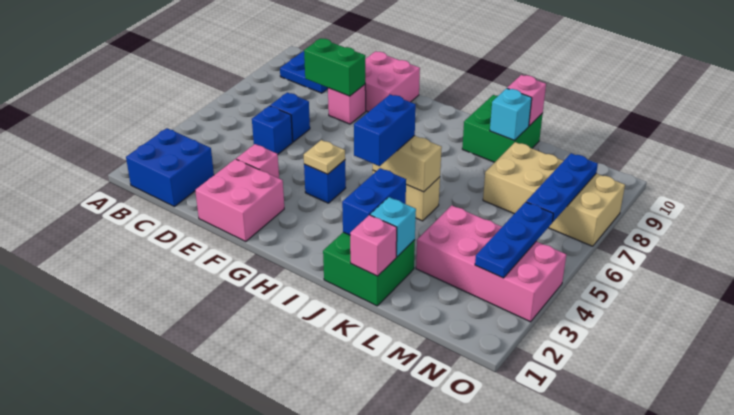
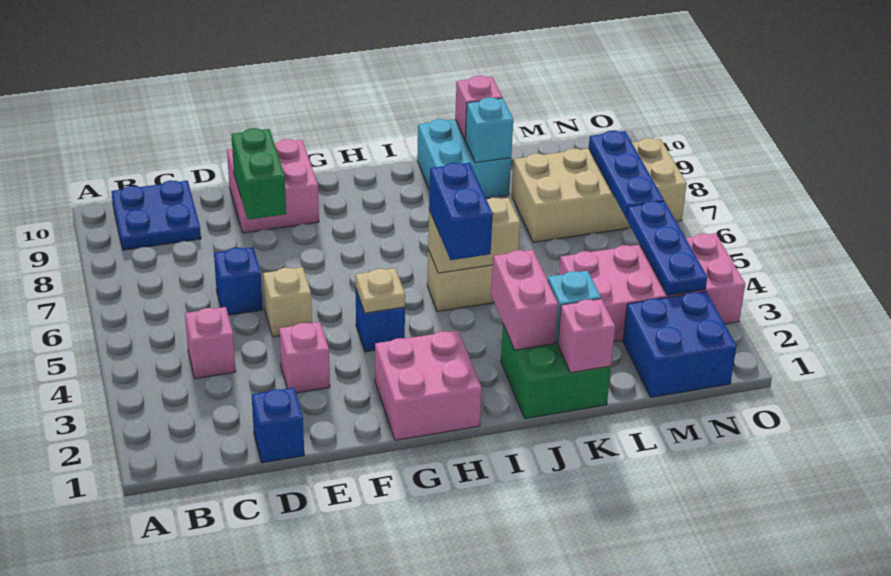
blue 2x2 brick [126,128,214,207] -> blue 2x2 brick moved to [623,291,737,397]
blue 1x1 brick [252,106,293,154] -> blue 1x1 brick moved to [252,388,304,463]
green 1x2 brick [304,38,365,96] -> green 1x2 brick turned to [231,128,286,220]
pink 2x2 brick [195,159,284,242] -> pink 2x2 brick moved to [375,330,482,440]
none -> tan 1x1 brick [263,267,312,337]
pink 1x1 brick [328,85,366,124] -> pink 1x1 brick moved to [185,307,236,379]
blue 1x2 brick [342,168,406,235] -> pink 1x2 brick [491,250,558,350]
green 2x2 brick [462,95,543,162] -> cyan 2x2 brick [417,119,511,198]

